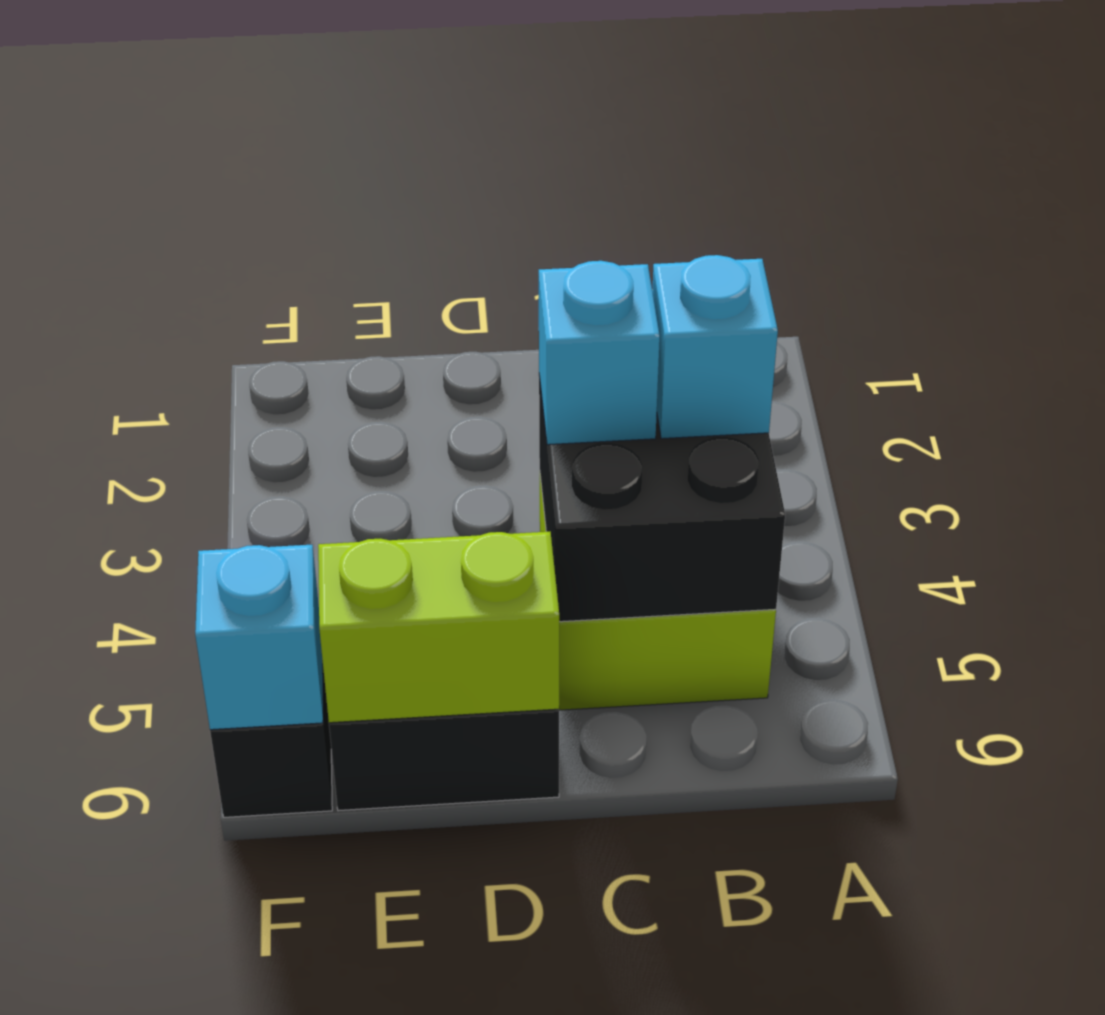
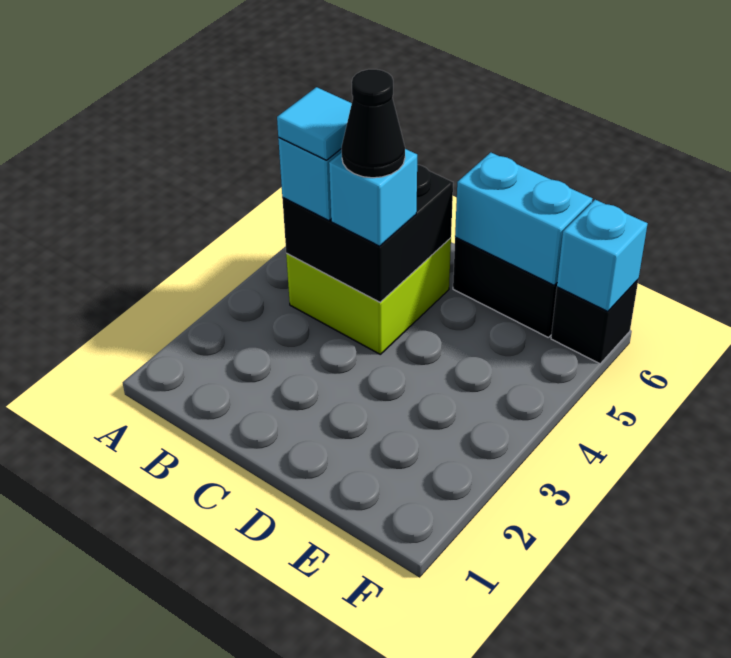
none -> cyan 1x1 tile [277,87,352,160]
none -> black 1x1 cone [342,69,405,178]
lime 1x2 brick [318,532,559,723] -> cyan 1x2 brick [455,153,592,285]

